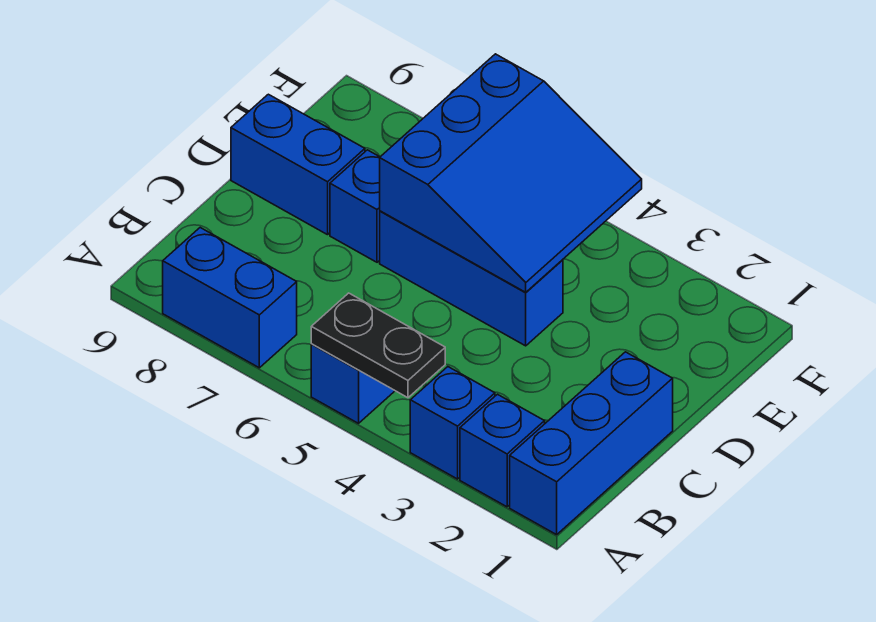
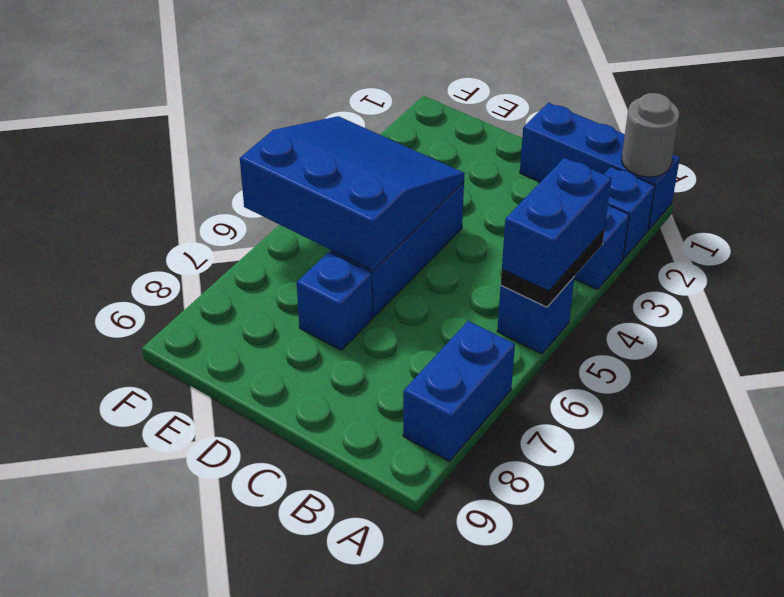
none -> grey 1x1 round brick [622,93,679,177]
blue 1x2 brick [231,94,365,235] -> blue 1x2 brick moved to [502,158,612,291]

